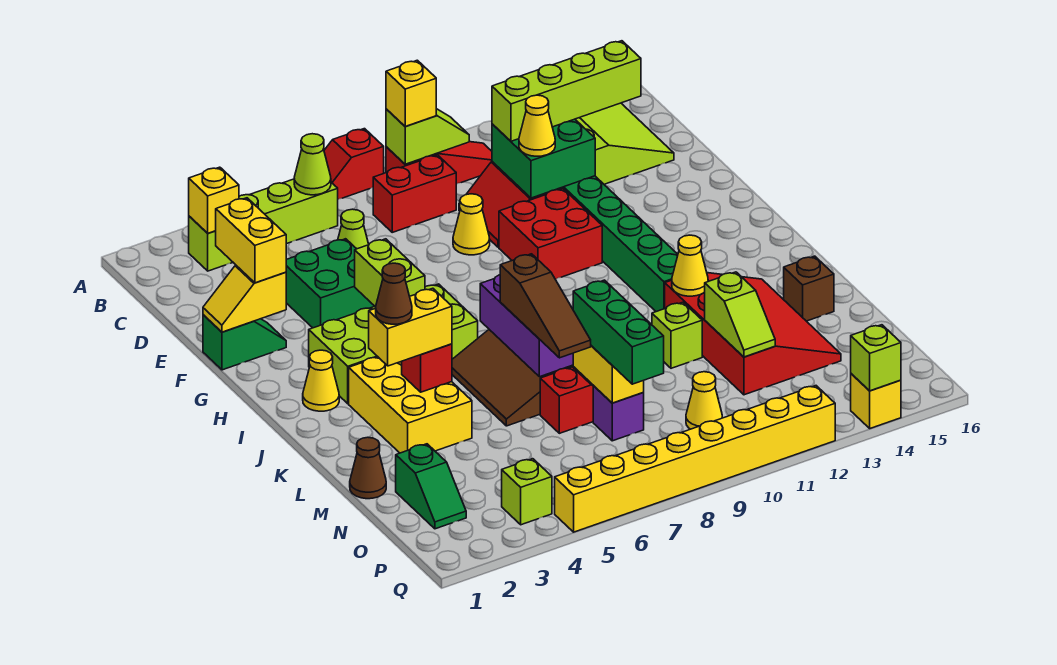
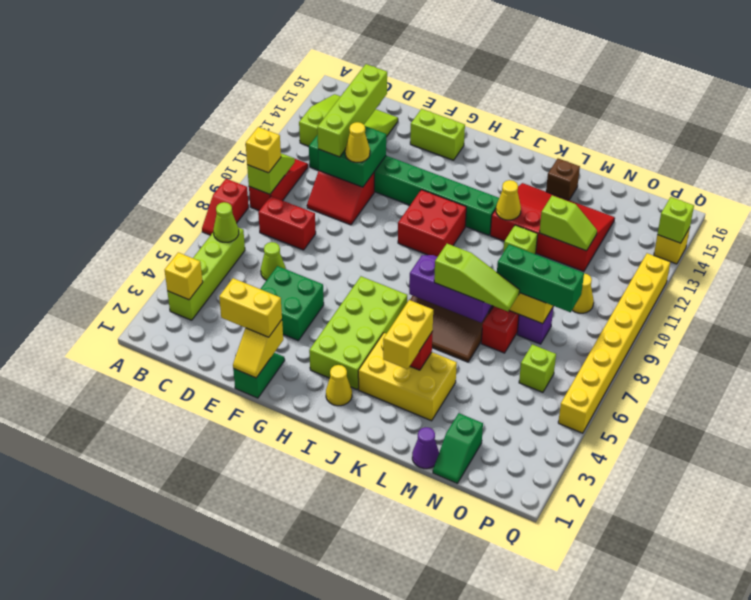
red 1x2 brick [373,155,456,232] -> red 1x2 brick turned to [258,196,316,250]
yellow 1x1 cone [453,194,490,255] -> none
red 2x2 brick [499,189,602,279] -> red 2x2 brick moved to [398,190,466,257]
lime 1x2 brick [355,239,425,307] -> lime 1x2 brick moved to [410,109,465,160]
brown 1x1 cone [376,263,412,324] -> none
brown 1x3 slope [500,254,591,358] -> lime 1x3 slope [434,244,520,311]
brown 1x1 cone [350,437,386,499] -> purple 1x1 cone [412,427,439,469]
green 1x2 slope [396,444,466,529] -> green 1x2 slope turned to [433,413,483,483]
lime 1x1 brick [502,459,552,525] -> lime 1x1 brick moved to [519,344,556,392]

